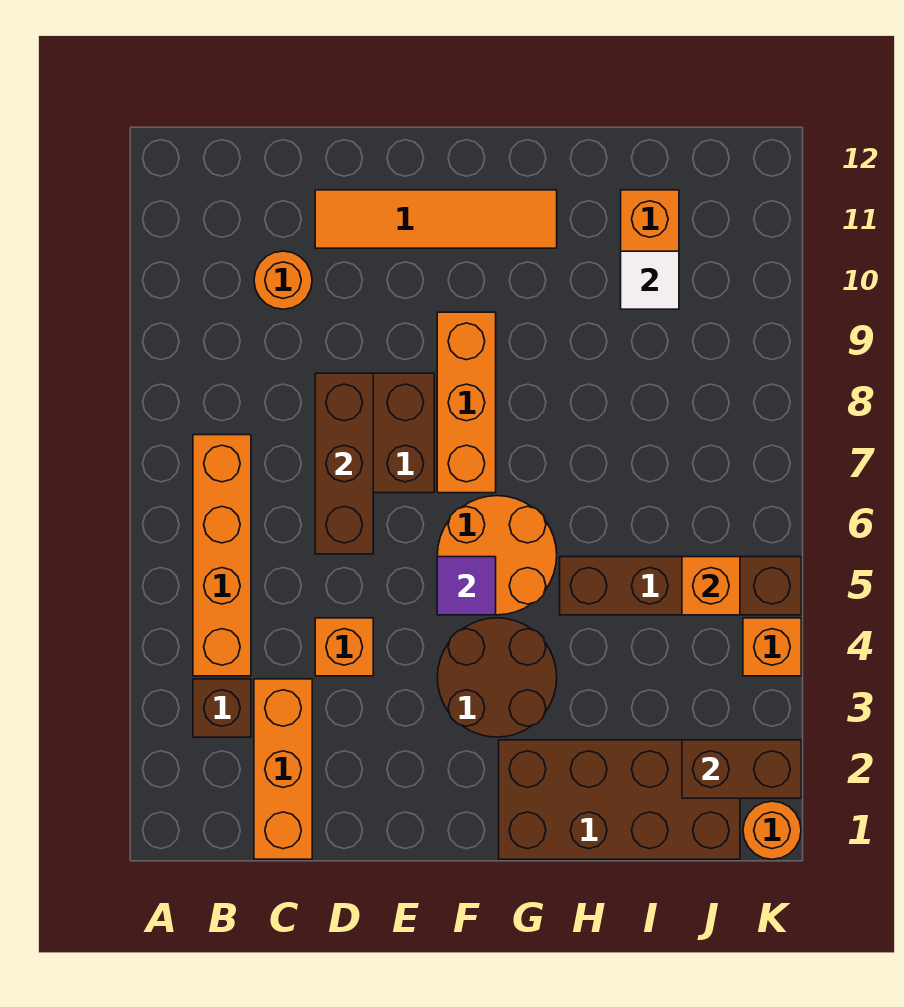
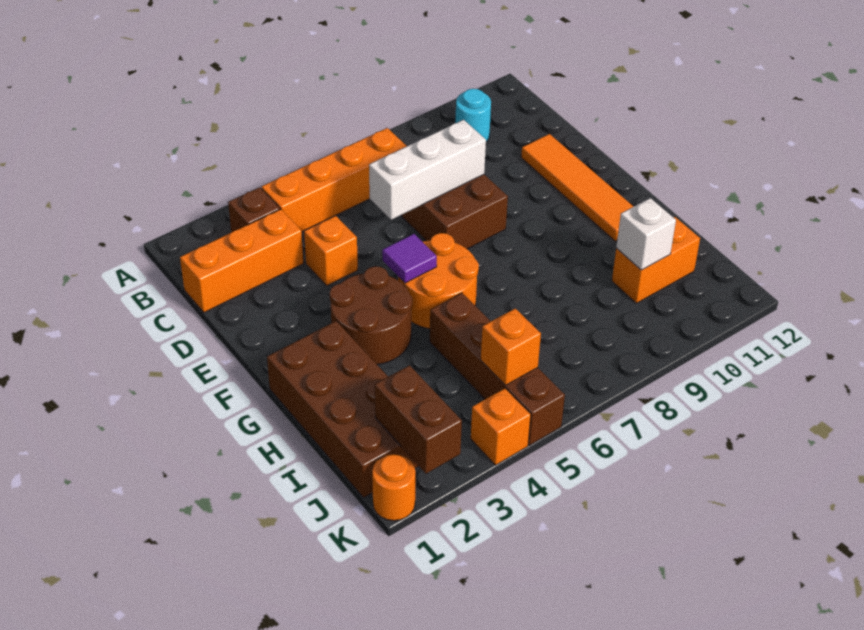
none -> cyan 1x1 round brick [455,89,491,142]
orange 1x1 round brick [254,251,312,309] -> none
brown 1x3 brick [315,373,373,554] -> white 1x3 brick [369,120,486,220]
orange 1x3 brick [437,312,496,493] -> none
white 1x1 tile [621,251,679,309] -> white 1x1 brick [616,198,676,270]

